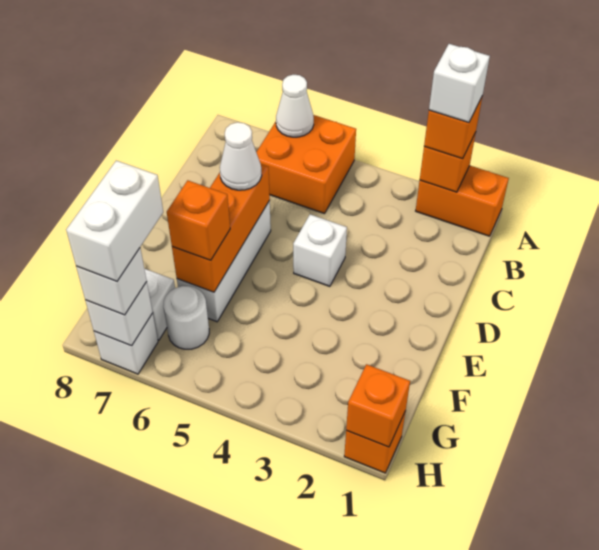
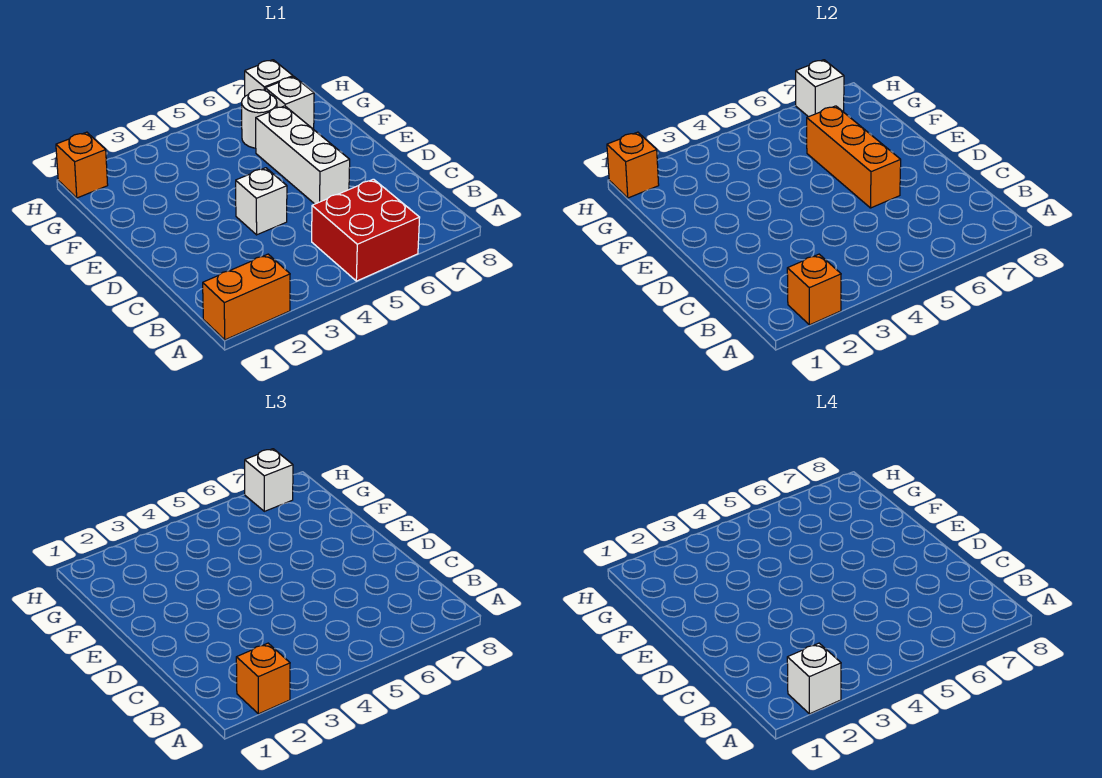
orange 2x2 brick [256,115,356,214] -> red 2x2 brick [312,179,420,281]
white 1x1 cone [276,75,314,137] -> none
white 1x1 cone [220,122,262,190] -> none
orange 1x1 brick [167,180,230,260] -> none
white 1x2 brick [66,161,163,281] -> none

